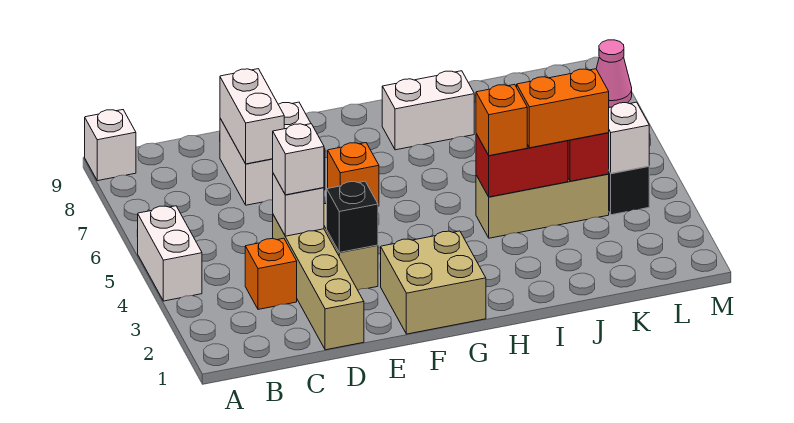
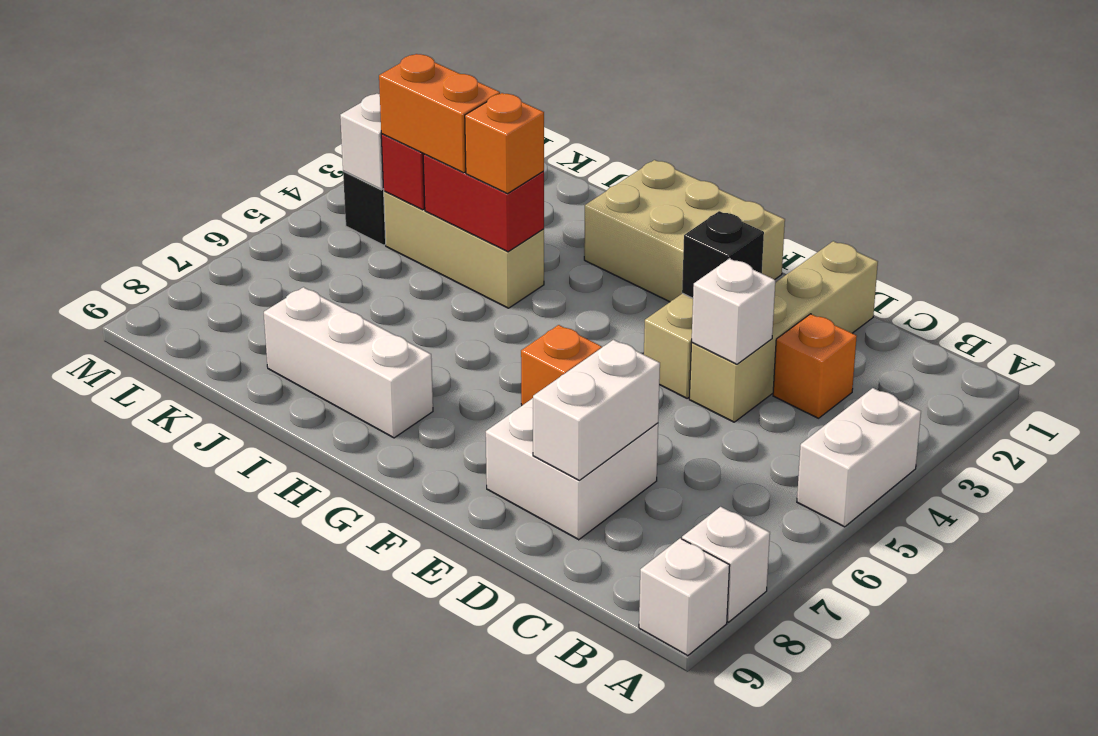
white 1x1 brick [273,124,324,195] -> white 1x1 brick moved to [682,507,770,622]
tan 2x2 brick [381,231,486,334] -> tan 2x3 brick [584,160,785,302]
white 1x2 brick [382,71,474,150] -> white 1x3 brick [264,287,433,438]
pink 1x1 cone [596,40,632,107] -> none

